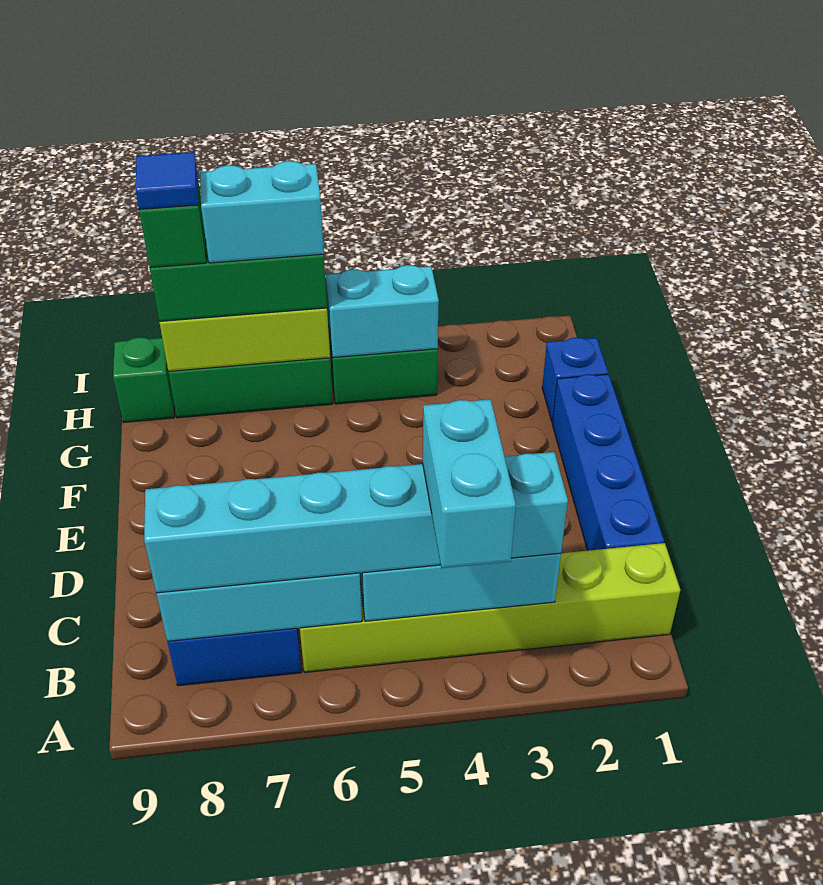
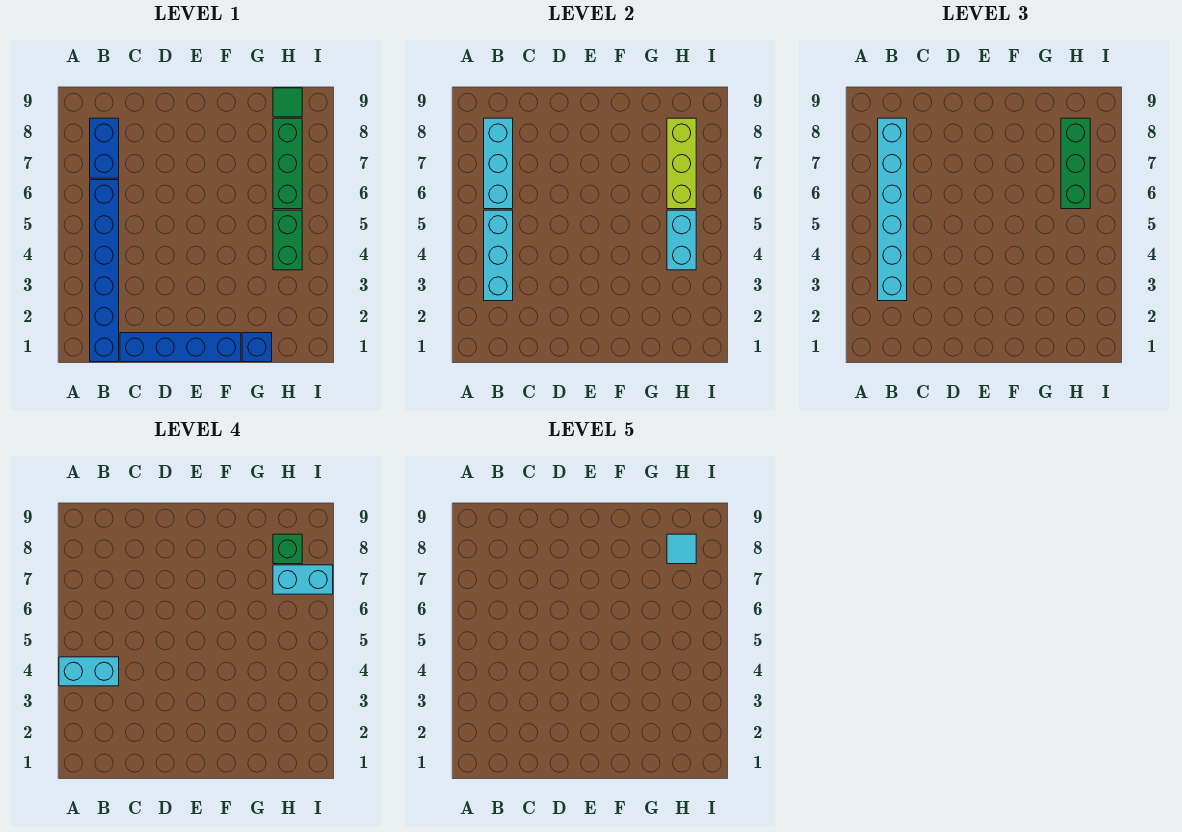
lime 1x6 brick [300,543,680,672] -> blue 1x6 brick [90,180,119,362]
cyan 1x2 brick [200,161,324,263] -> cyan 1x2 brick turned to [273,565,333,594]
blue 1x1 tile [135,152,198,209] -> cyan 1x1 tile [667,534,696,564]
green 1x1 brick [113,337,174,422] -> green 1x1 tile [273,88,302,117]

